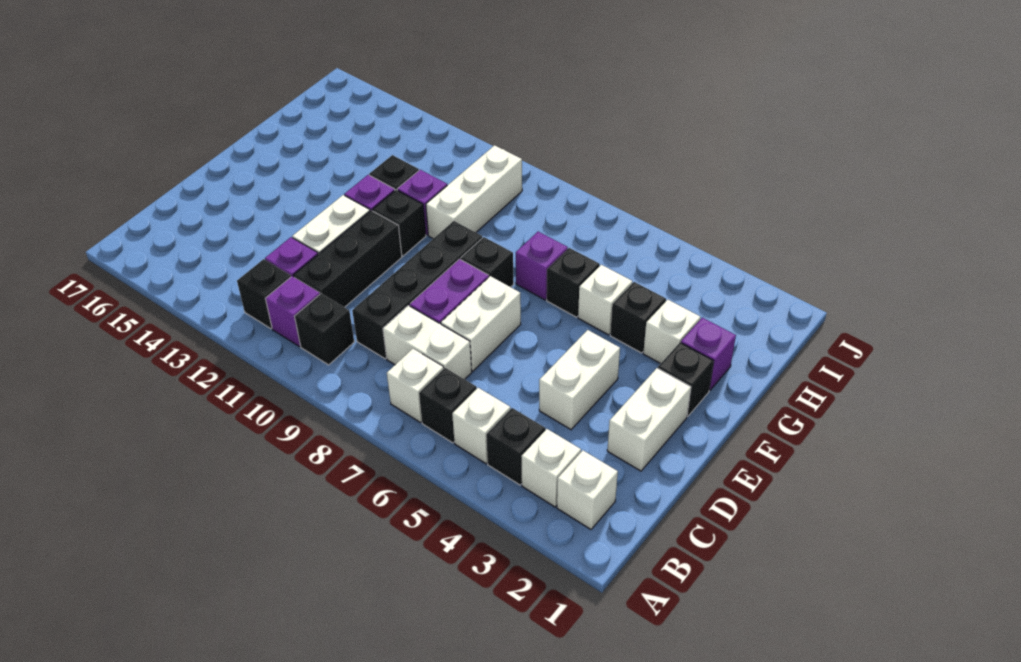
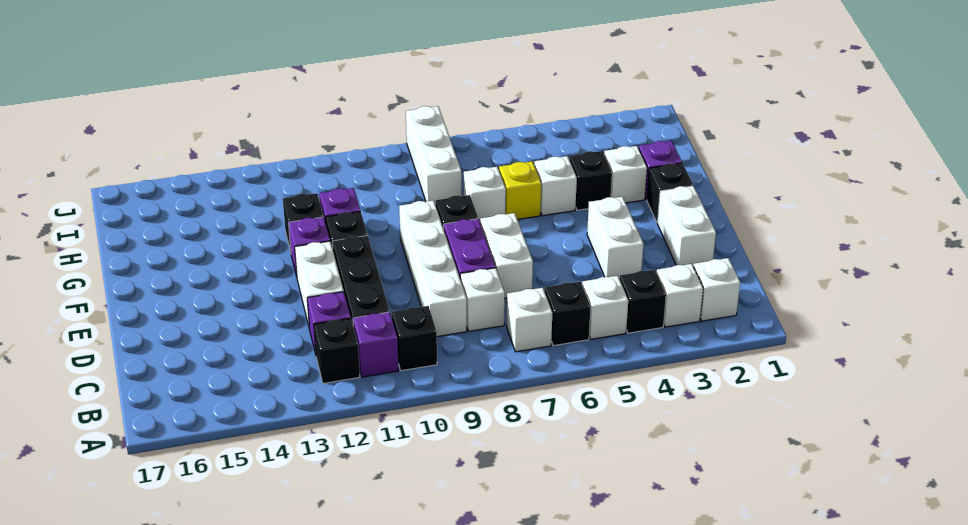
white 1x2 brick [383,305,472,379] -> white 1x1 brick [460,268,505,331]
black 1x4 brick [352,221,482,359] -> white 1x4 brick [399,200,467,337]
black 1x1 brick [547,248,600,317] -> yellow 1x1 brick [499,161,541,220]
purple 1x1 brick [516,232,568,300] -> white 1x1 brick [464,167,506,221]
white 1x3 brick [426,145,522,239] -> white 1x3 brick moved to [406,106,462,205]

